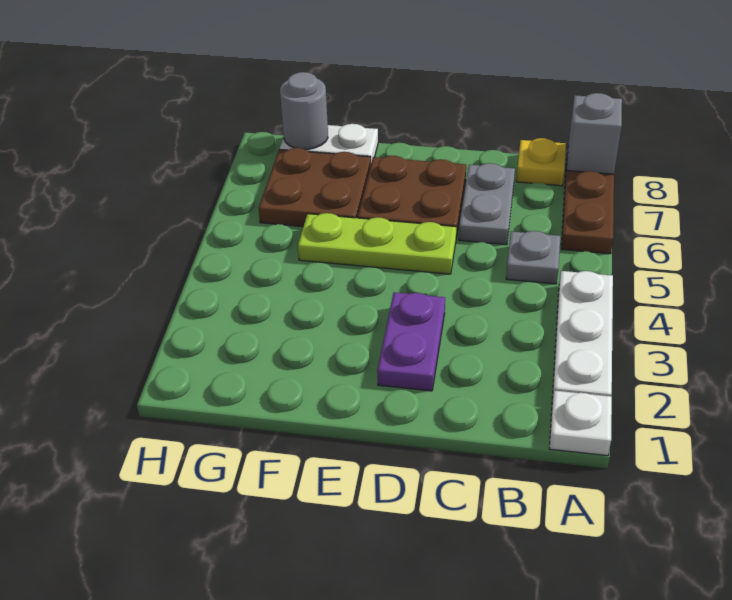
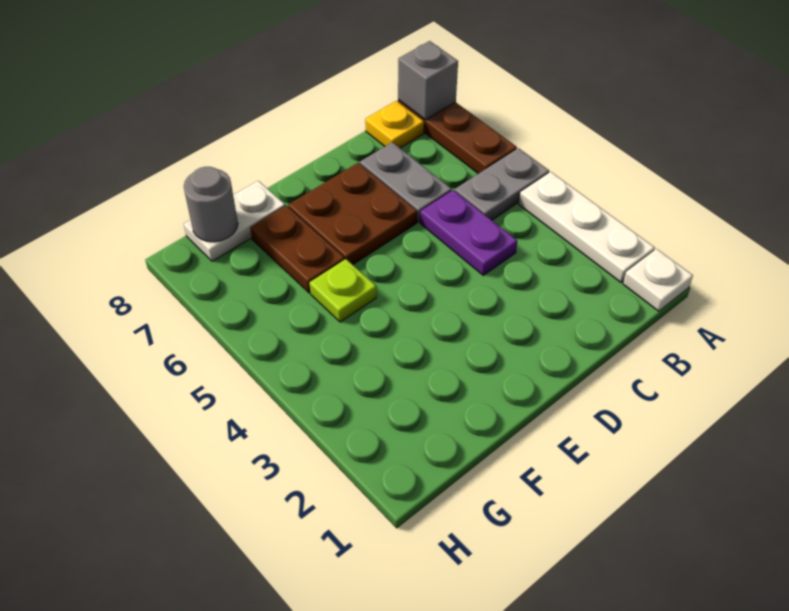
grey 1x1 plate [506,231,560,284] -> grey 1x2 plate [455,148,549,220]
purple 1x2 plate [377,292,445,391] -> purple 1x2 plate moved to [420,190,517,275]
lime 1x3 plate [298,213,456,274] -> lime 1x1 plate [309,259,376,322]
brown 2x2 plate [258,148,371,227] -> brown 1x2 plate [250,206,345,293]

